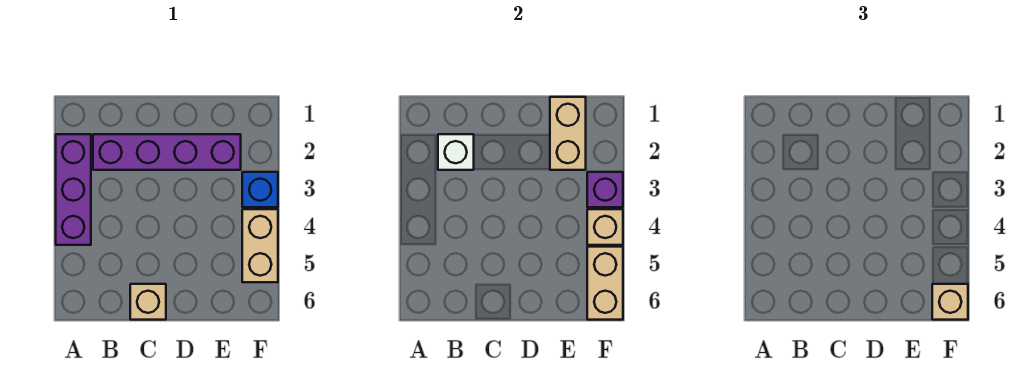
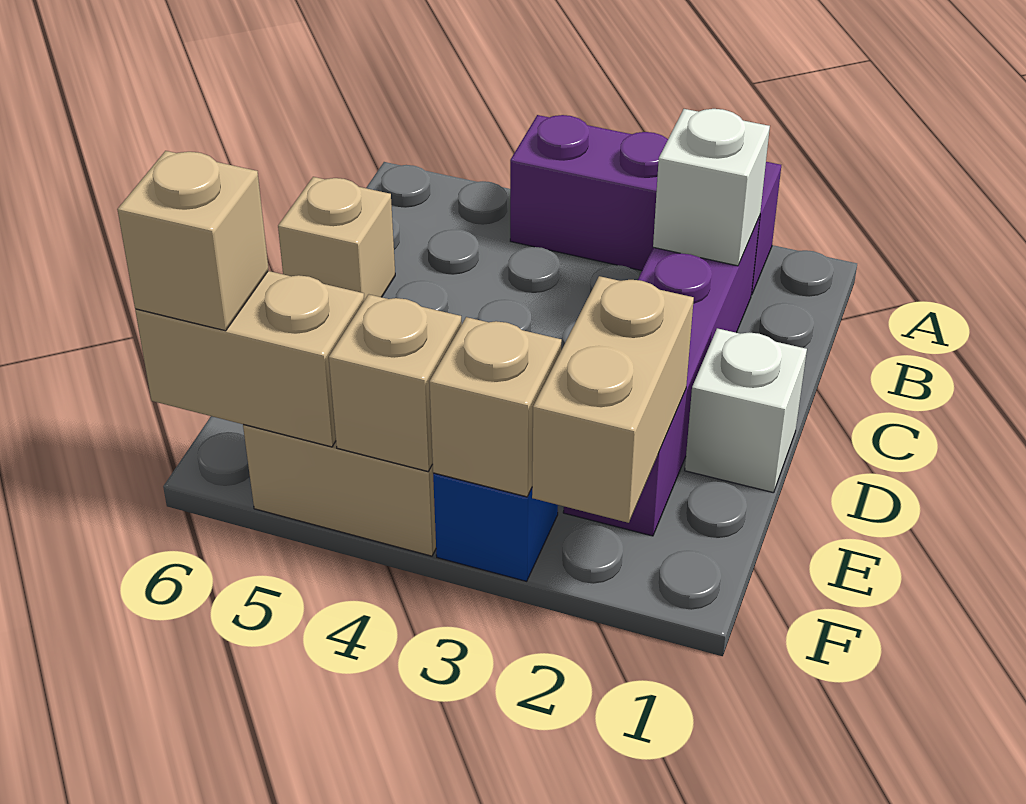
none -> white 1x1 brick [685,328,807,493]
tan 1x2 brick [550,97,586,170] -> tan 1x2 brick turned to [532,276,694,523]
purple 1x1 brick [587,172,623,207] -> tan 1x1 brick [429,317,562,497]

